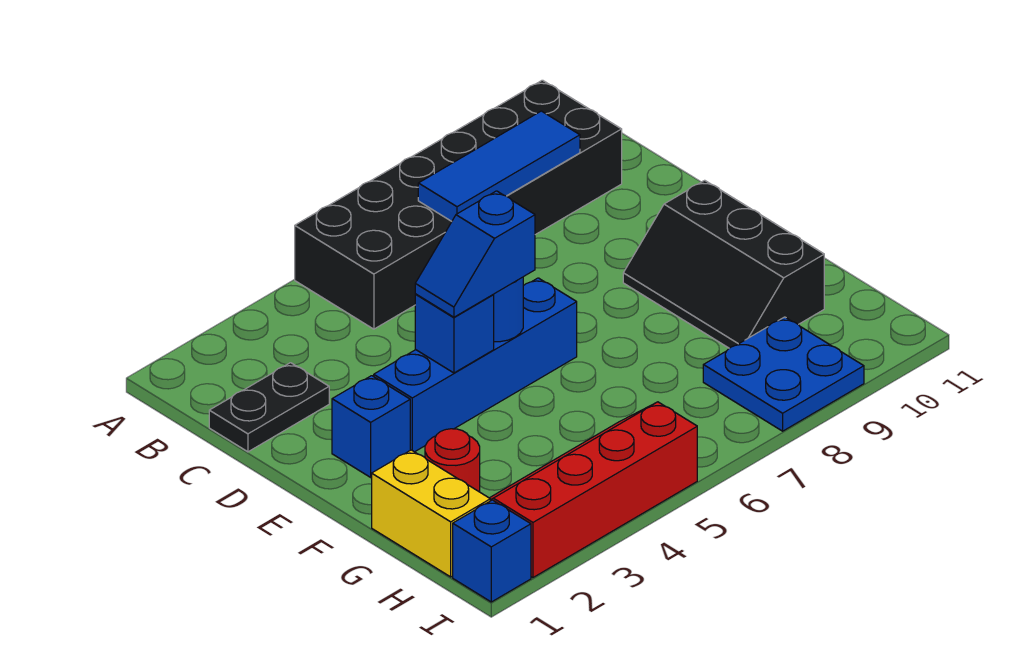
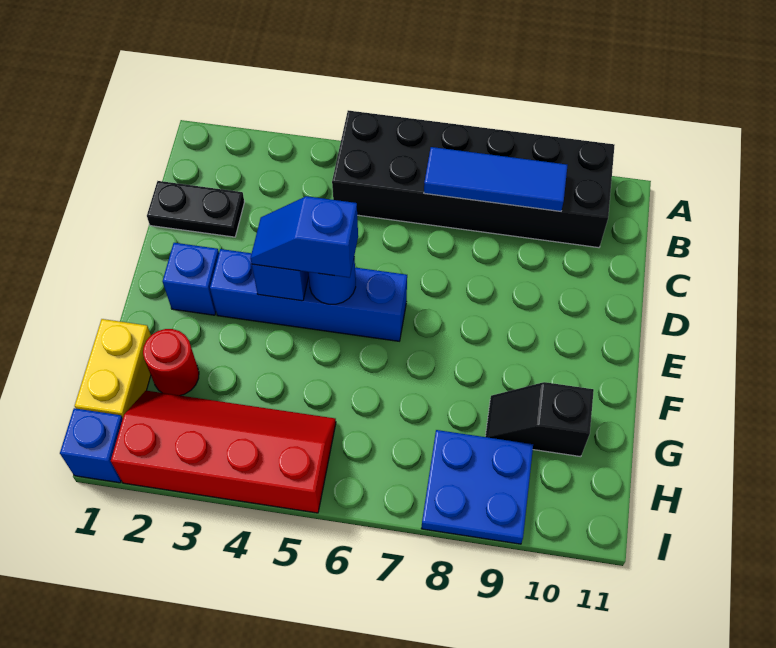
black 2x3 slope [623,180,824,348] -> black 1x2 slope [485,382,594,457]

